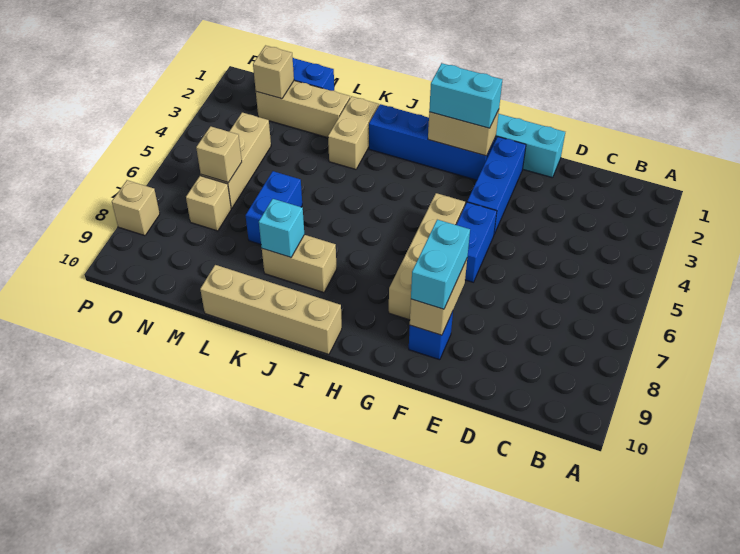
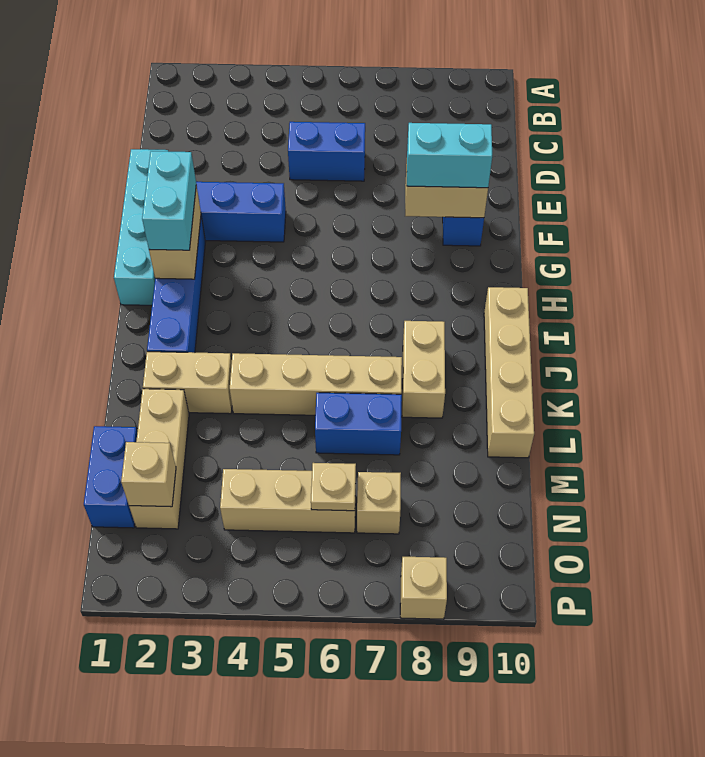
blue 1x2 brick [456,202,497,282] -> blue 1x2 brick moved to [288,122,365,181]
tan 1x4 brick [389,193,465,320] -> tan 1x4 brick moved to [230,353,402,415]
cyan 1x1 brick [259,199,304,257] -> none
tan 1x1 brick [196,126,242,183] -> tan 1x1 plate [311,463,356,511]

